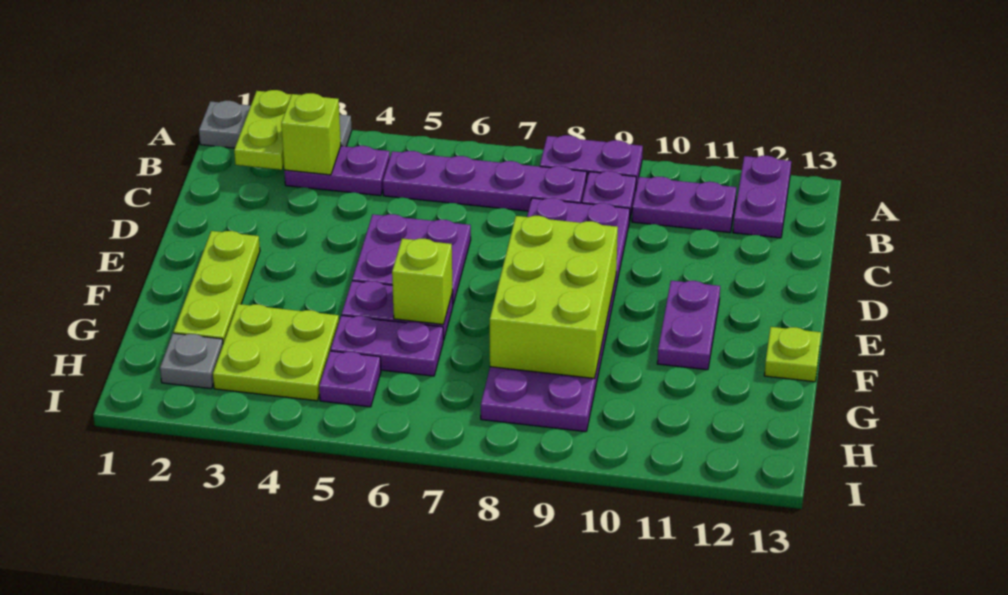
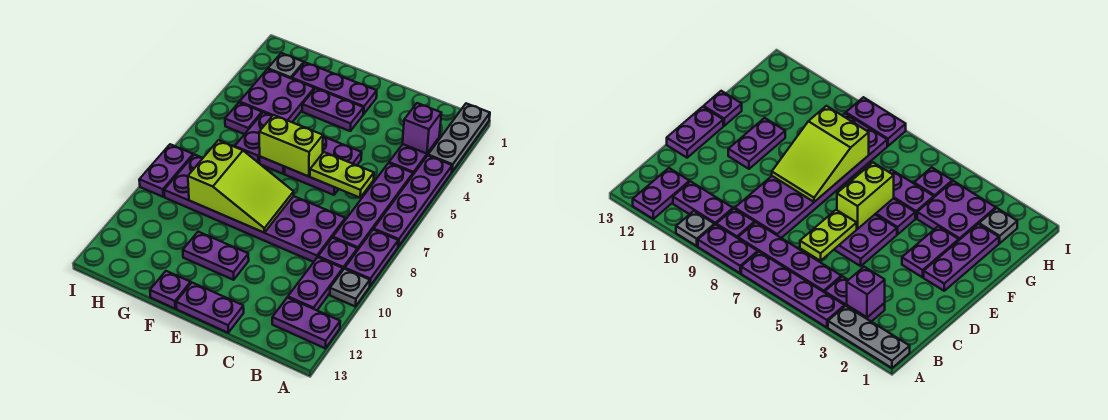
lime 1x2 plate [234,90,291,170] -> lime 1x2 plate moved to [310,152,374,198]
none -> purple 1x4 plate [374,156,452,247]
none -> grey 1x1 plate [330,269,370,307]
lime 1x1 brick [281,93,341,175] -> purple 1x1 brick [403,103,441,154]
none -> purple 1x2 plate [176,283,244,333]
lime 1x3 plate [173,231,260,343] -> purple 1x3 plate [292,62,377,114]
none -> purple 1x2 plate [302,88,364,131]
lime 2x3 brick [490,216,618,378] -> lime 2x3 slope [188,140,294,233]
lime 1x1 brick [392,239,453,325] -> lime 1x2 brick [259,115,323,176]
lime 1x1 plate [764,327,821,382] -> purple 1x1 plate [150,271,191,309]
lime 2x2 plate [213,304,339,401] -> purple 2x2 plate [240,69,314,122]
none -> purple 1x2 plate [139,144,193,197]

